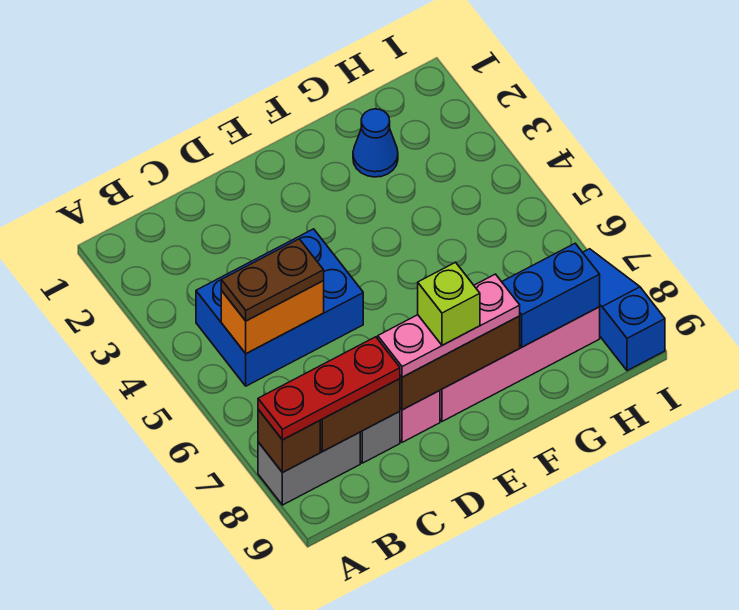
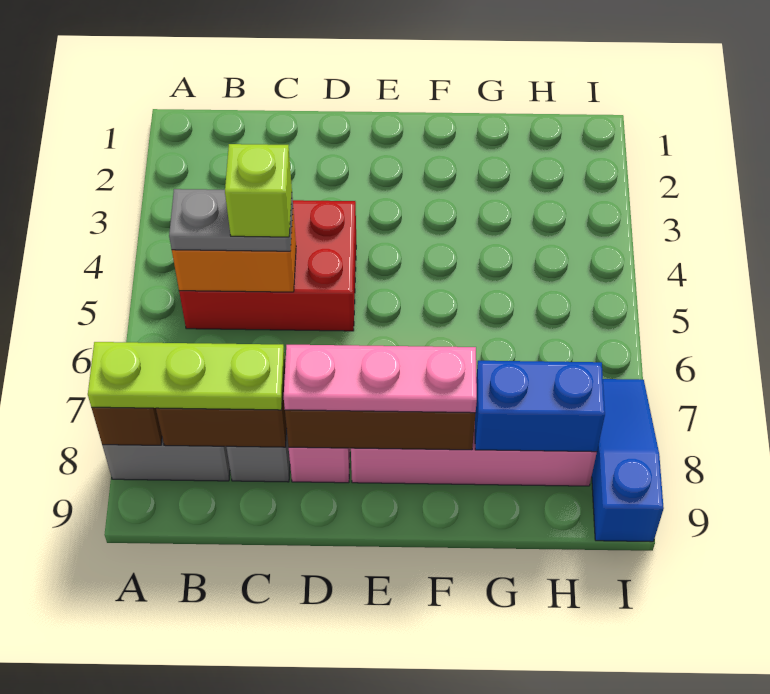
red 1x3 plate [258,337,400,440] -> lime 1x3 plate [88,342,285,410]
blue 2x3 brick [196,229,363,386] -> red 2x3 brick [179,200,356,331]
brown 1x2 plate [221,239,324,321] -> grey 1x2 plate [169,189,293,251]
lime 1x1 brick [418,262,480,345] -> lime 1x1 brick moved to [225,144,292,237]
blue 1x1 cone [353,109,398,177] -> none

